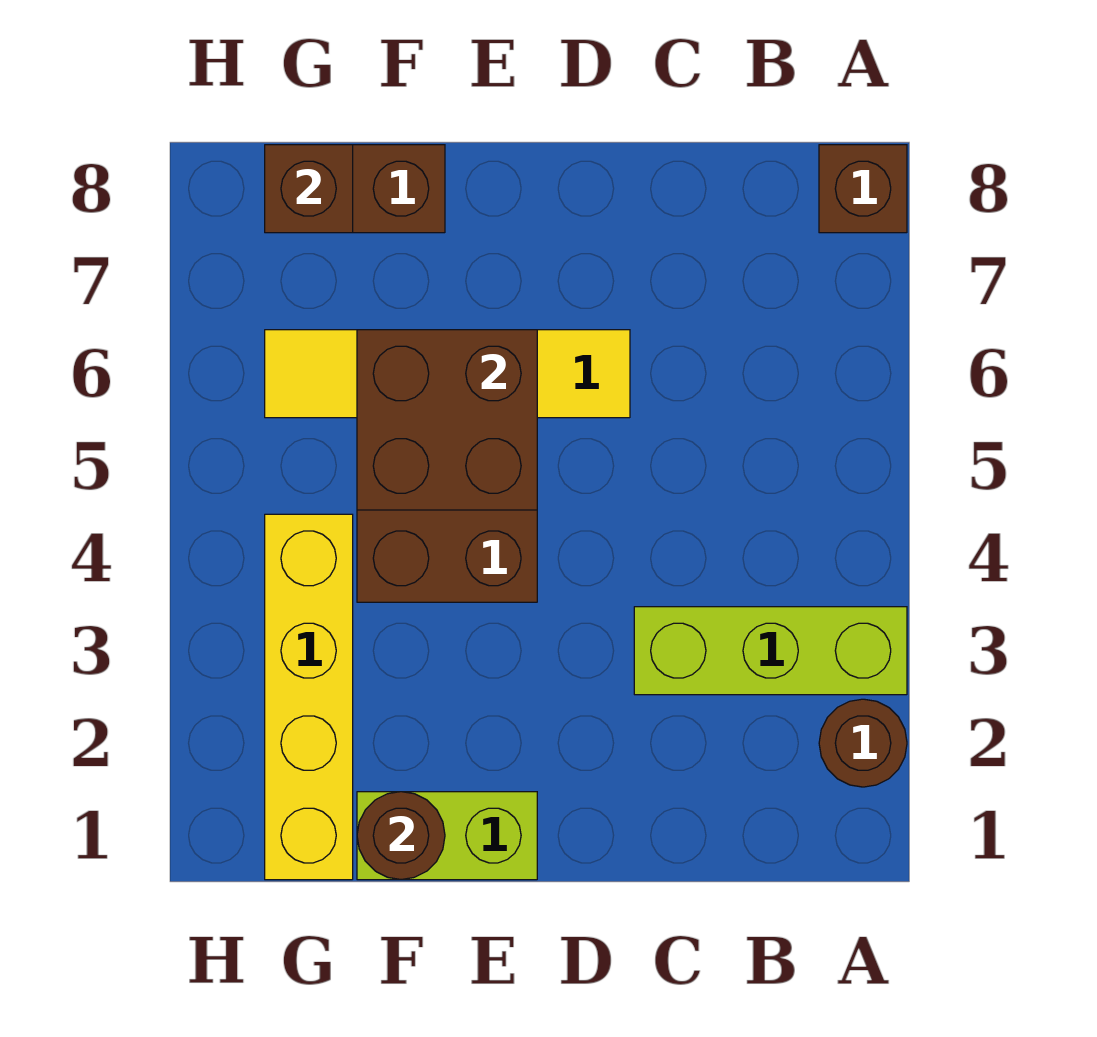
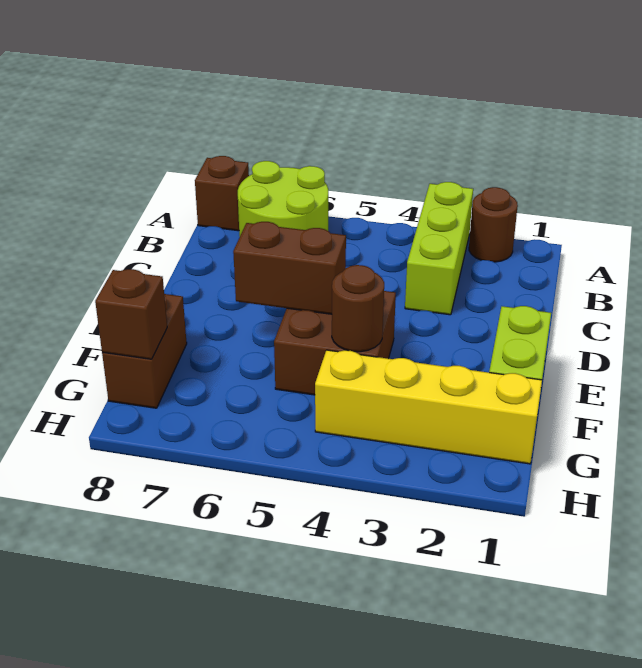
none -> lime 2x2 round brick [238,161,328,236]
yellow 1x4 tile [265,330,630,418] -> none
brown 2x2 brick [357,330,537,510] -> brown 1x2 brick [233,222,346,314]
brown 1x1 round brick [357,792,445,880] -> brown 1x1 round brick moved to [332,265,384,352]

